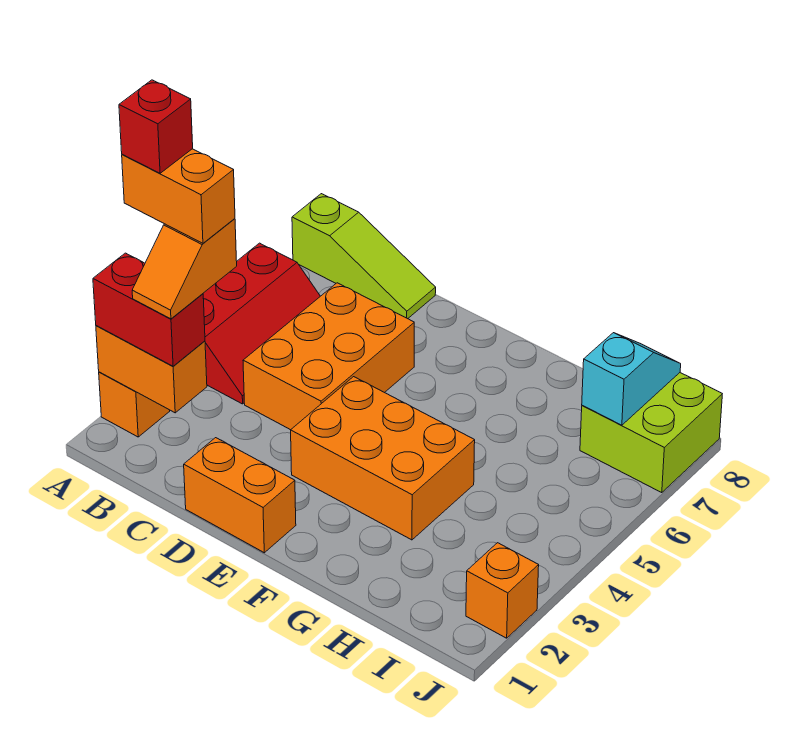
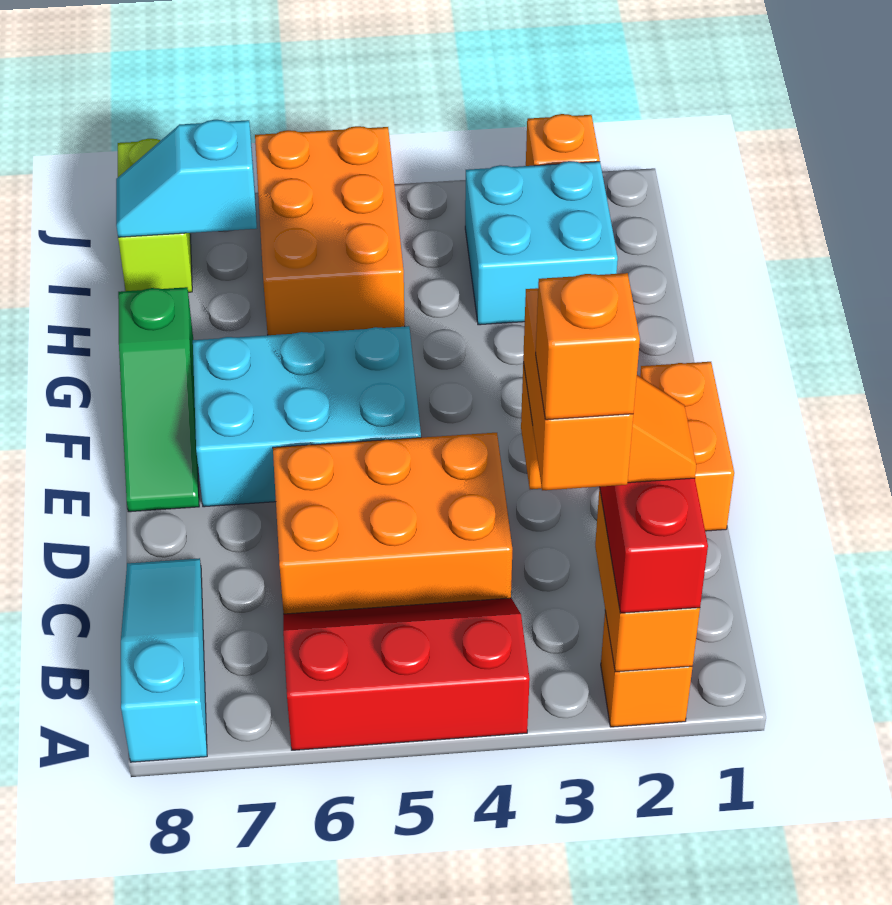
red 1x1 brick [119,80,193,173] -> orange 1x1 brick [536,273,640,420]
lime 1x3 slope [292,194,436,319] -> cyan 1x3 slope [121,558,207,762]
orange 2x3 brick [291,377,475,540] -> orange 2x3 brick moved to [255,126,405,335]
none -> cyan 2x3 brick [193,326,421,507]
none -> green 1x3 slope [118,287,199,512]
none -> cyan 2x2 brick [465,161,618,325]
lime 2x2 brick [580,373,722,493] -> lime 1x2 brick [118,139,192,292]

